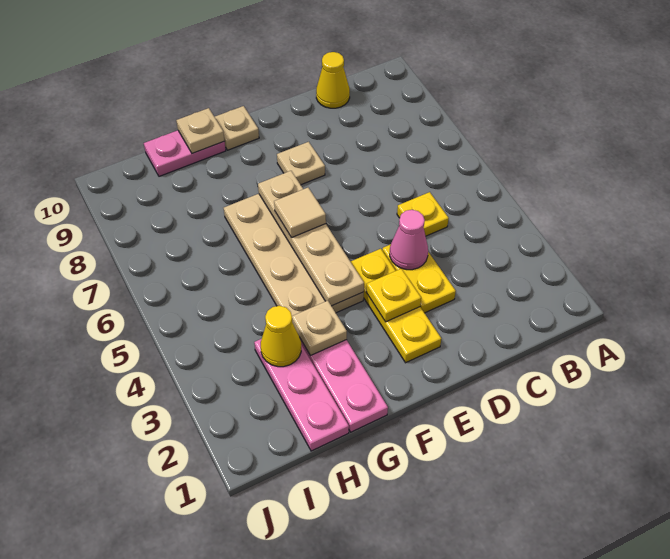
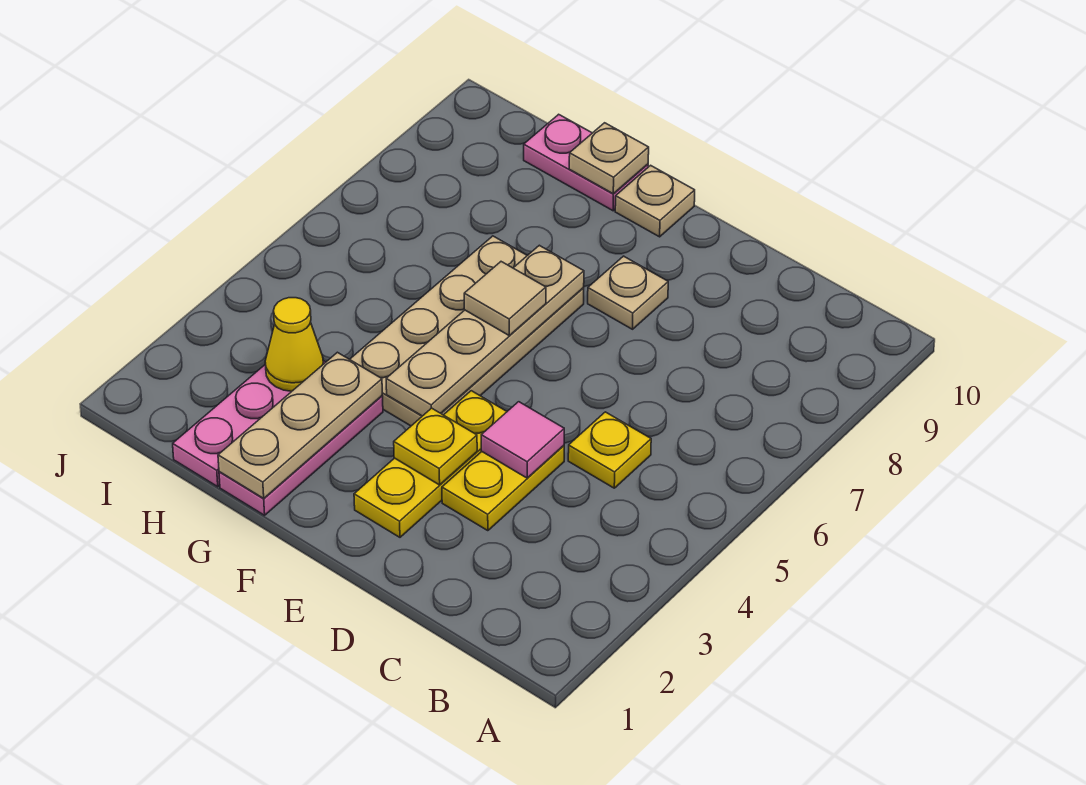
yellow 1x1 cone [316,52,350,108] -> none
pink 1x1 cone [390,210,428,270] -> pink 1x1 tile [481,402,564,478]
tan 1x1 plate [292,301,347,356] -> tan 1x3 plate [218,352,382,498]

